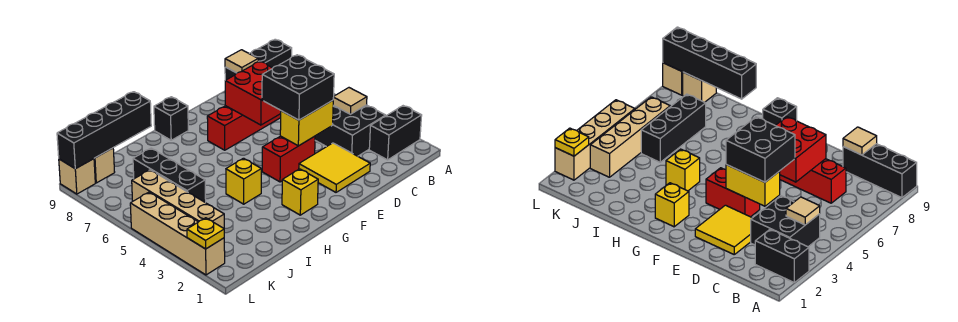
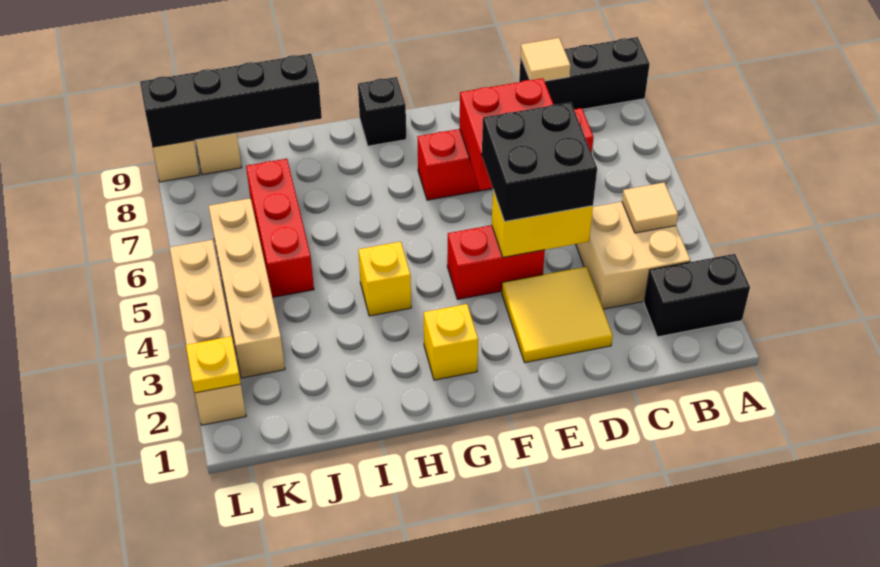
black 2x2 brick [315,105,386,156] -> tan 2x2 brick [576,202,691,309]
black 1x3 brick [133,148,206,203] -> red 1x3 brick [246,159,314,297]

